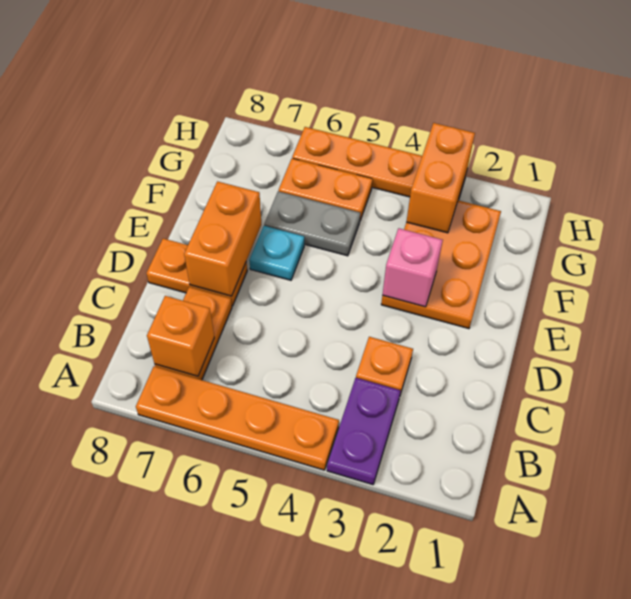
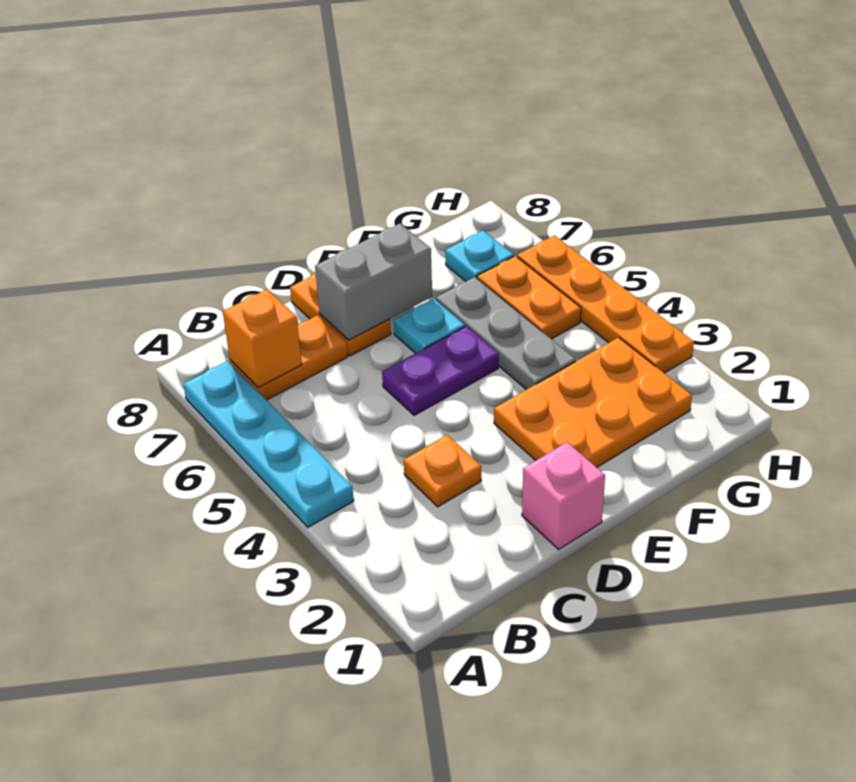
purple 1x2 plate [327,378,401,485] -> purple 1x2 plate moved to [382,326,499,415]
orange 1x4 plate [136,366,339,470] -> cyan 1x4 plate [183,361,354,527]
orange 1x2 brick [184,182,261,296] -> grey 1x2 brick [315,223,432,340]
pink 1x1 brick [383,228,443,307] -> pink 1x1 brick moved to [522,442,605,549]
grey 1x2 plate [264,191,360,256] -> grey 1x3 plate [436,277,576,390]
orange 1x2 brick [406,123,475,233] -> none
none -> cyan 1x1 plate [445,231,514,281]

